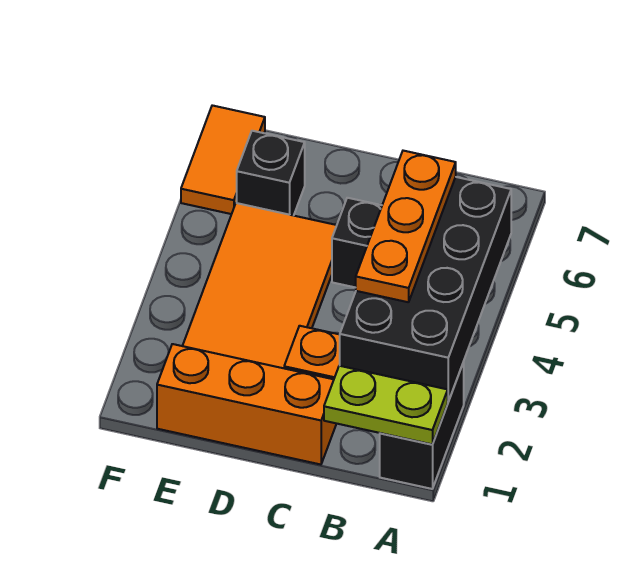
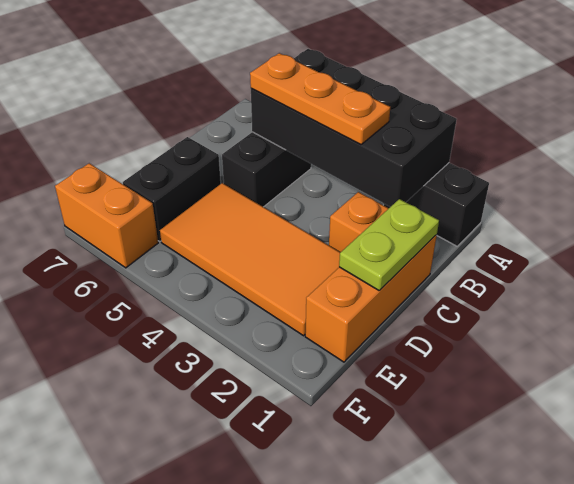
lime 1x2 plate [324,366,448,445] -> lime 1x2 plate moved to [339,199,439,291]
black 1x1 brick [237,131,305,216] -> black 1x2 brick [123,137,221,242]
orange 1x2 tile [181,105,265,214] -> orange 1x2 brick [55,163,158,268]

